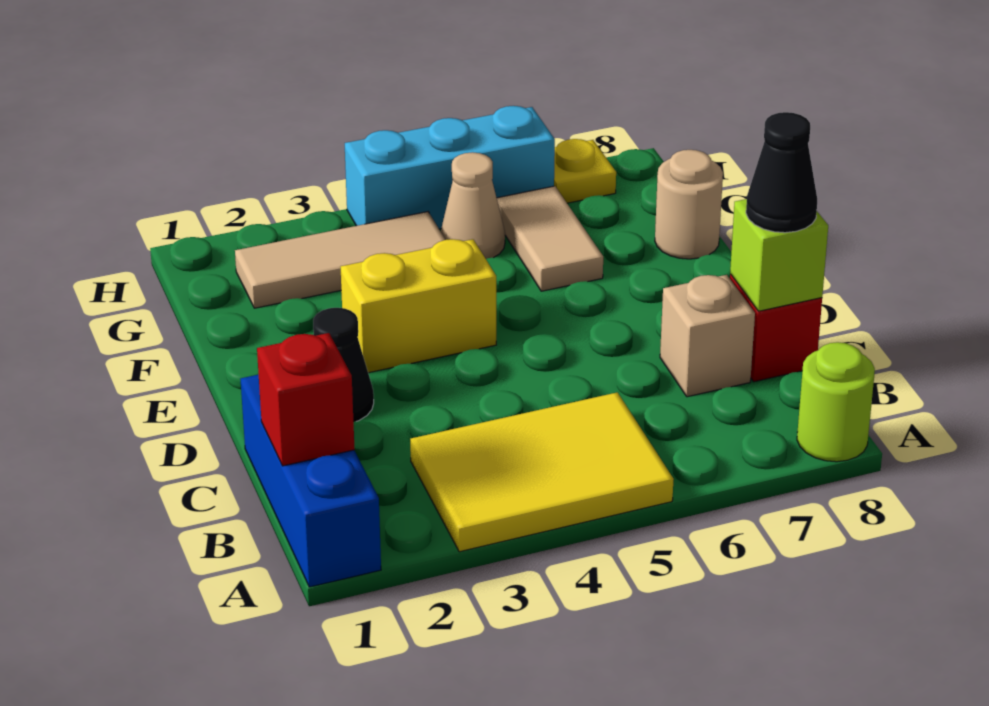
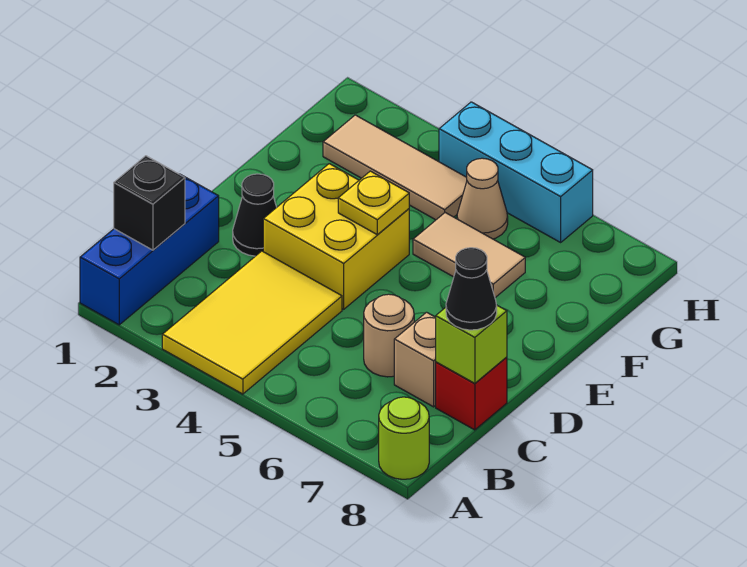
yellow 2x3 tile [410,392,674,552] -> yellow 2x3 tile turned to [162,251,342,394]
red 1x1 brick [257,333,355,466] -> black 1x1 brick [114,156,185,250]
yellow 1x2 brick [341,239,496,373] -> yellow 2x2 brick [263,164,409,309]
tan 1x2 tile [497,186,603,291] -> tan 1x2 tile turned to [413,213,525,298]
tan 1x1 round brick [655,150,723,259] -> tan 1x1 round brick moved to [364,294,414,377]
yellow 1x1 plate [554,139,616,203] -> yellow 1x1 plate moved to [338,171,409,235]

